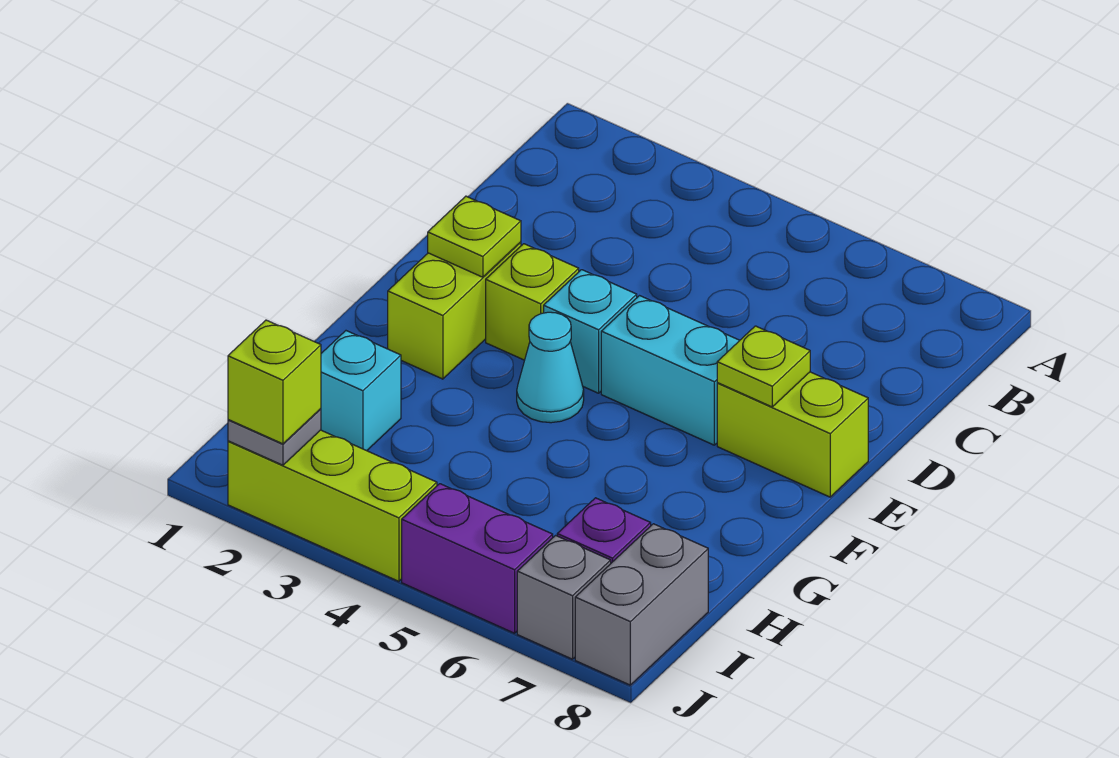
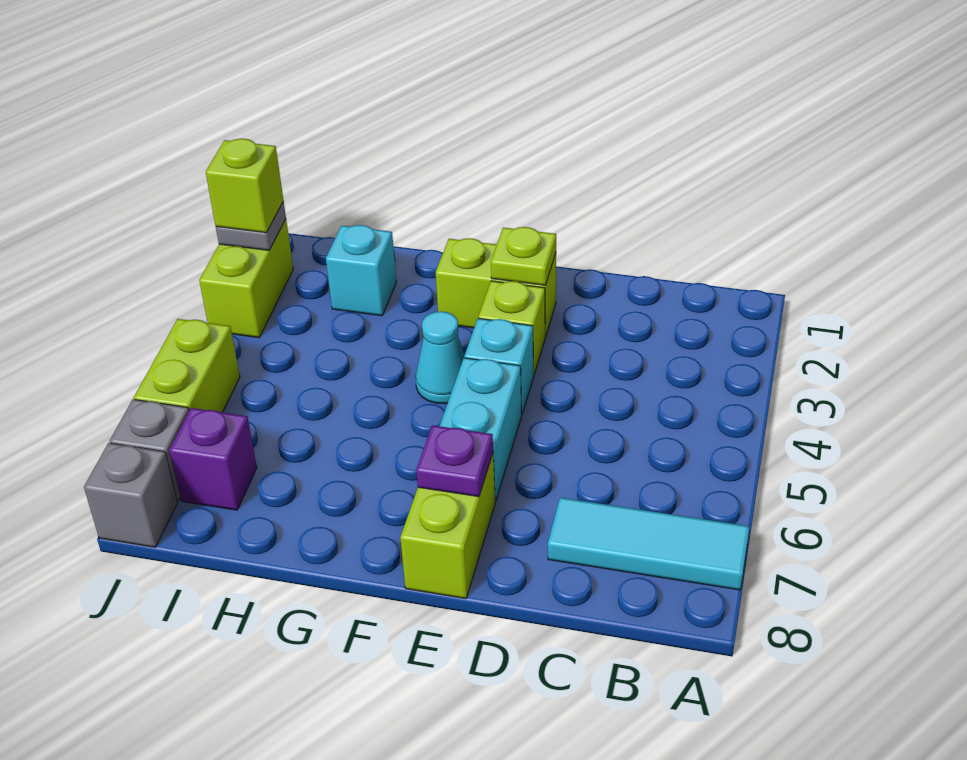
none -> cyan 1x3 tile [548,498,750,590]
lime 1x1 plate [717,326,810,407] -> purple 1x1 plate [416,425,493,497]
grey 1x2 brick [575,524,708,685] -> grey 1x1 brick [84,443,177,547]
lime 1x3 brick [228,430,437,581] -> lime 1x2 brick [199,220,293,338]
purple 1x2 brick [402,484,553,633] -> lime 1x2 brick [134,319,240,412]

